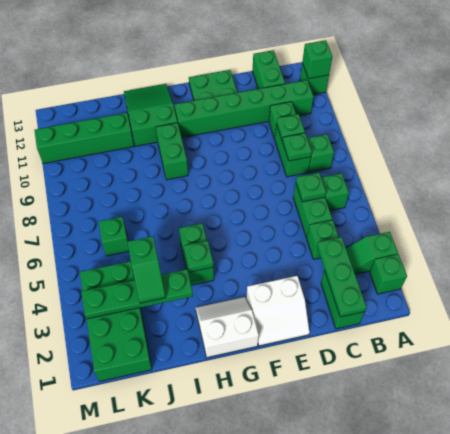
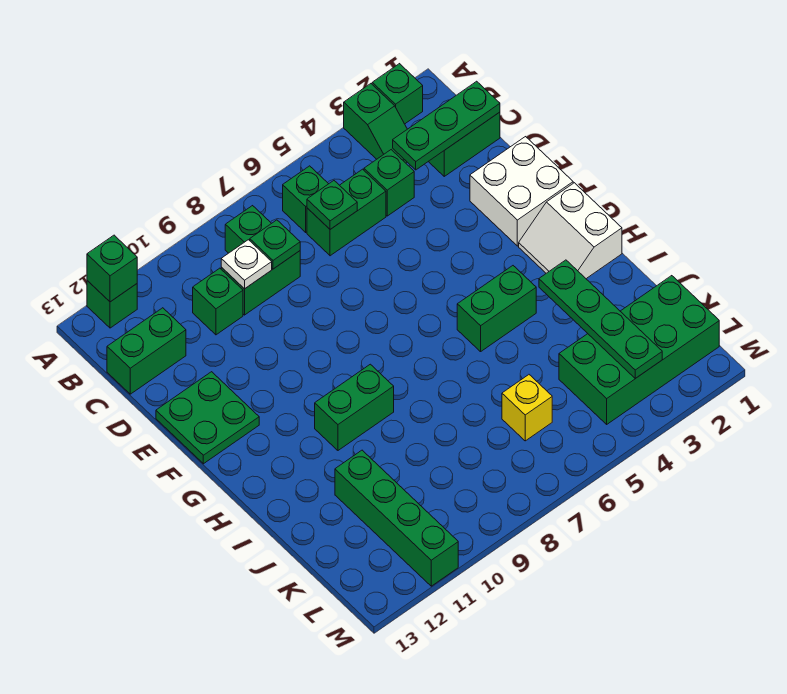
green 1x6 brick [174,80,314,138] -> none
green 1x1 plate [276,114,305,141] -> white 1x1 plate [221,240,272,289]
white 2x2 slope [246,276,310,346] -> white 2x2 brick [470,137,573,246]
green 1x1 plate [183,241,214,272] -> none
green 2x3 slope [124,84,178,146] -> none
green 1x2 slope [127,236,166,303] -> none
green 1x1 brick [99,217,129,256] -> yellow 1x1 brick [502,375,552,441]

